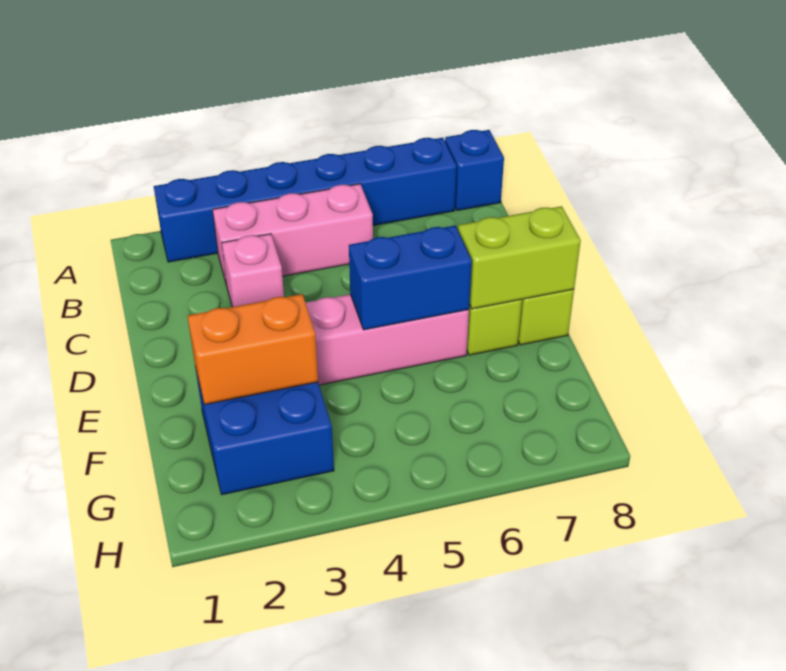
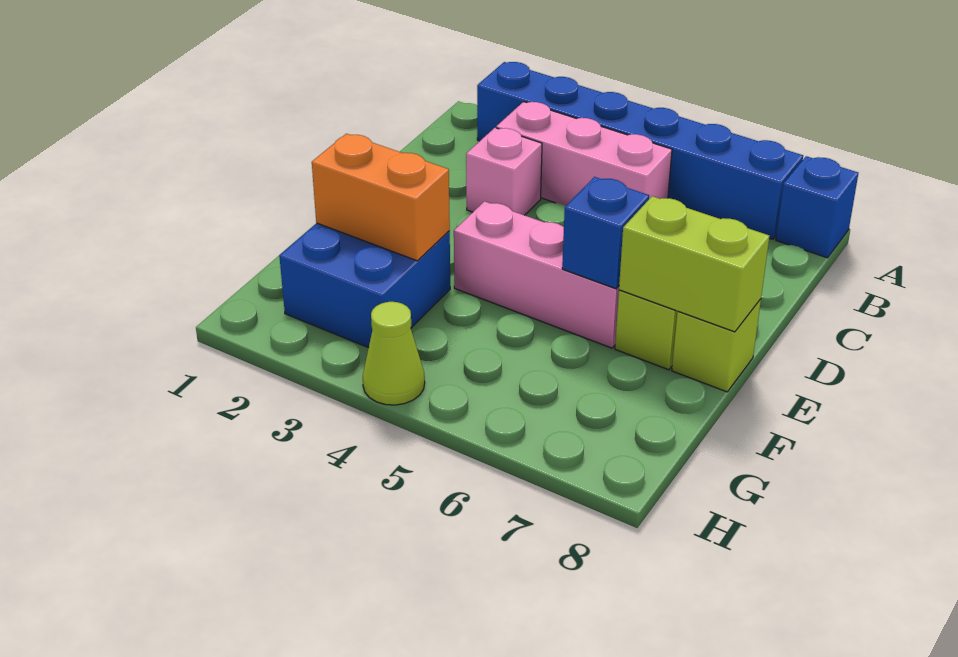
blue 1x2 brick [349,226,472,330] -> blue 1x1 brick [562,177,649,289]
none -> lime 1x1 cone [363,302,425,405]

